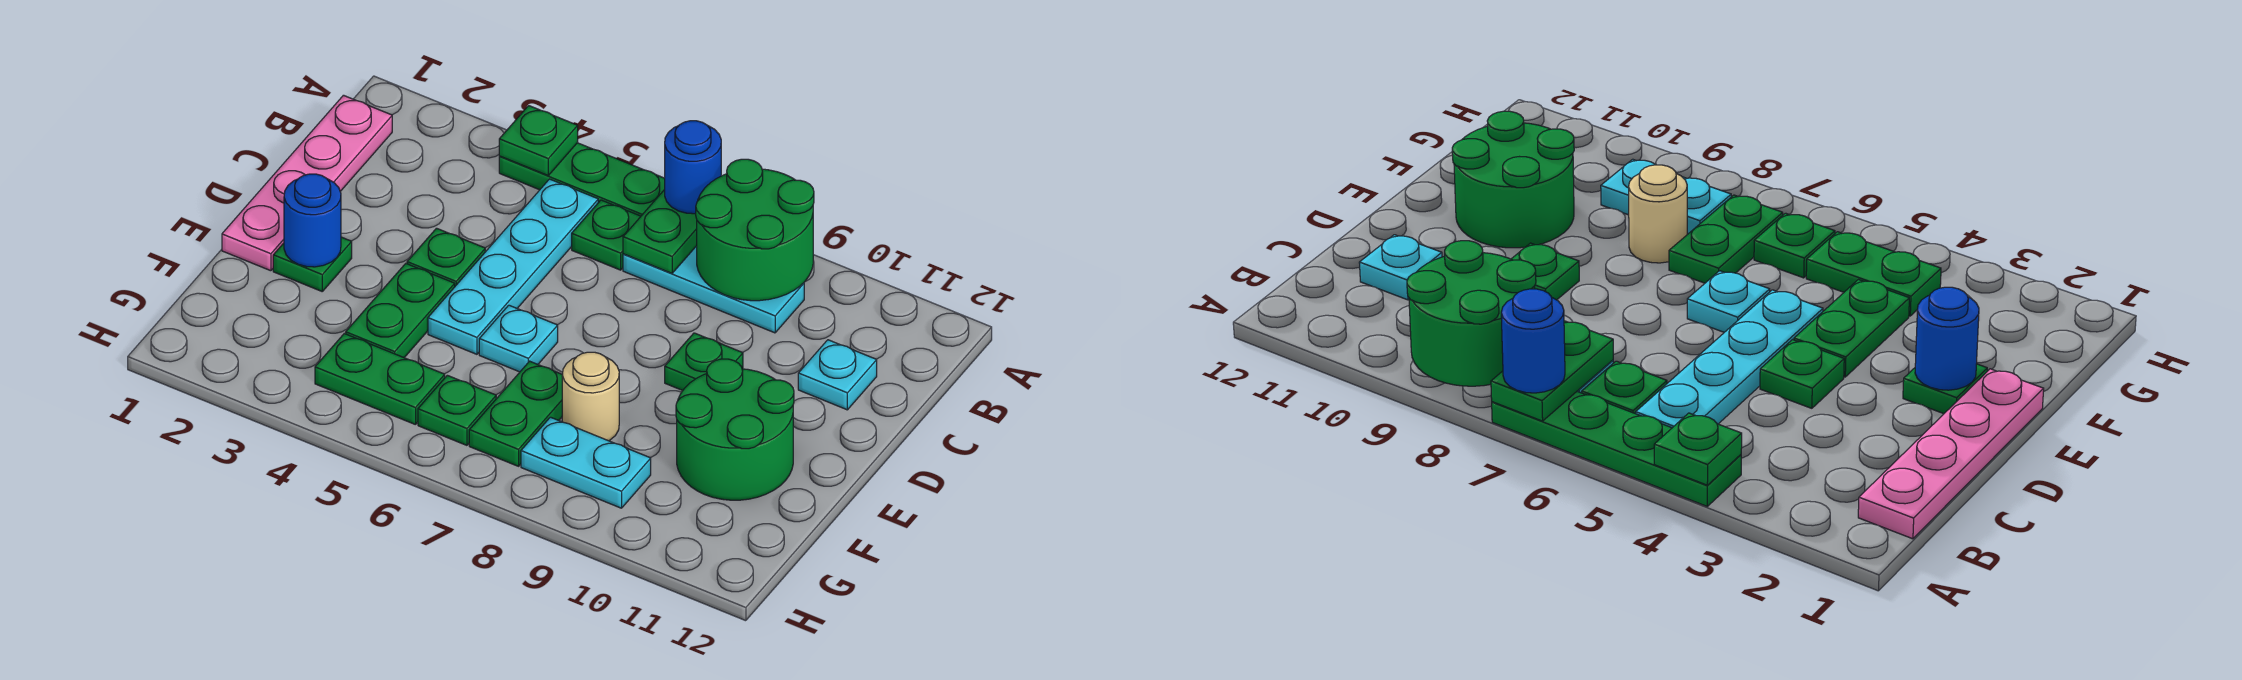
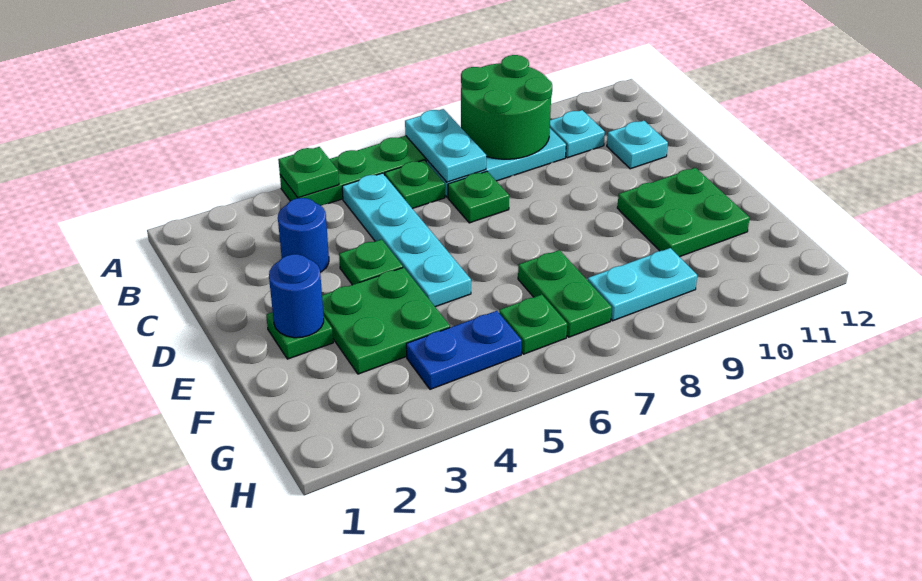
green 1x2 plate [623,190,697,273] -> cyan 1x2 plate [405,109,486,182]
blue 1x1 round brick [665,121,721,214] -> blue 1x1 round brick moved to [278,198,329,272]
pink 1x4 plate [222,95,392,271] -> none
green 1x1 plate [665,333,743,391] -> green 1x1 plate moved to [448,171,509,223]
green 1x2 plate [346,264,455,358] -> green 2x2 plate [322,267,450,374]
cyan 1x1 plate [479,305,558,372] -> cyan 1x1 plate moved to [550,110,605,158]
green 2x2 round brick [676,359,794,500] -> green 2x2 plate [617,168,750,257]
tan 1x1 round brick [562,352,619,441] -> none
green 1x2 plate [315,334,445,425] -> blue 1x2 plate [406,311,522,389]

